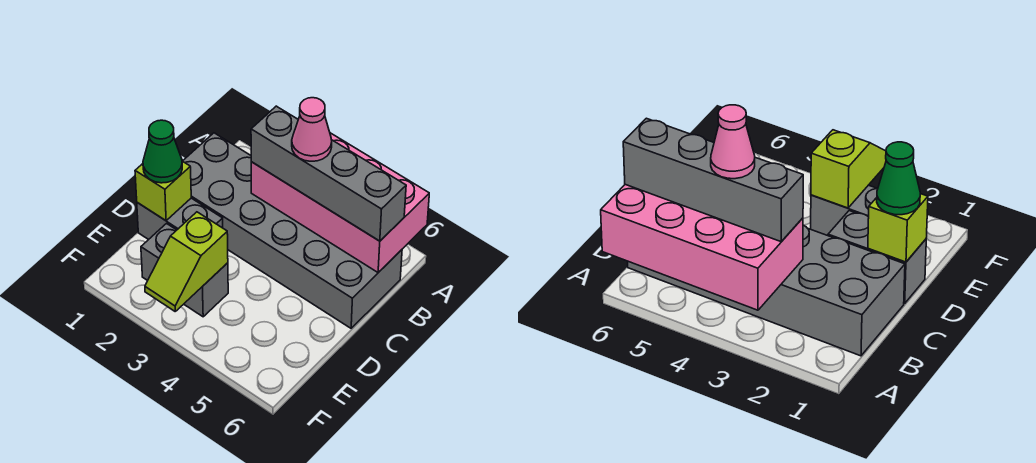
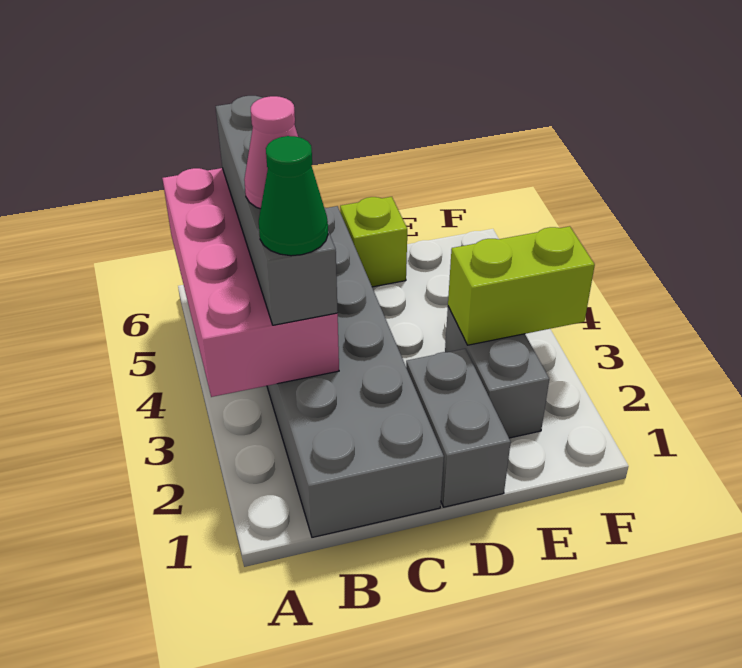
lime 1x1 brick [135,161,191,221] -> lime 1x1 brick moved to [340,197,407,287]
green 1x1 cone [143,120,182,183] -> green 1x1 cone moved to [259,136,328,256]
lime 1x2 slope [145,212,228,311] -> lime 1x2 brick [448,226,595,345]

